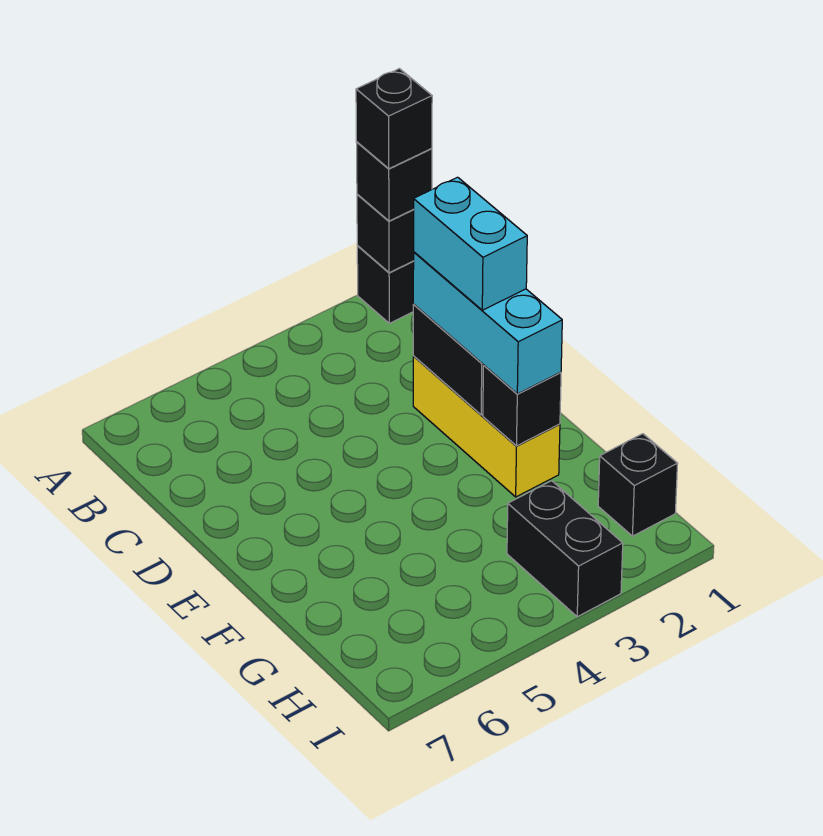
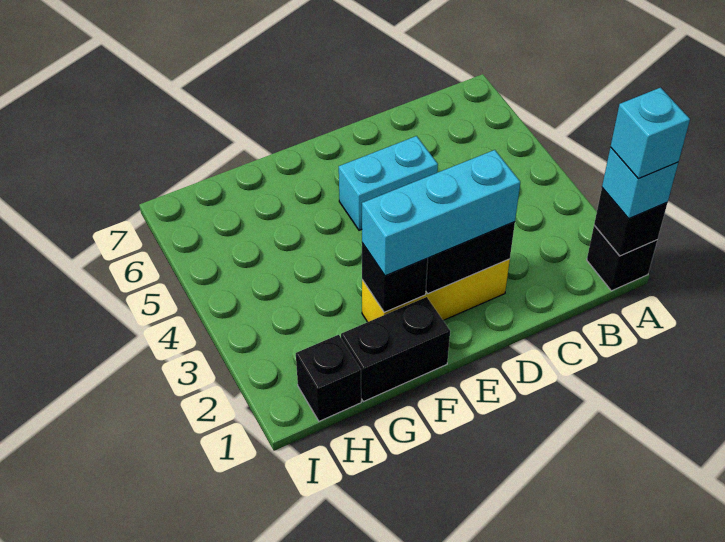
black 1x1 brick [356,142,432,221] -> cyan 1x1 brick [602,147,678,219]
black 1x1 brick [356,69,432,169] -> cyan 1x1 brick [611,88,690,179]
cyan 1x2 brick [414,177,527,310] -> cyan 1x2 brick moved to [339,136,438,230]
black 1x2 brick [507,481,623,617] -> black 1x2 brick moved to [341,297,450,402]

